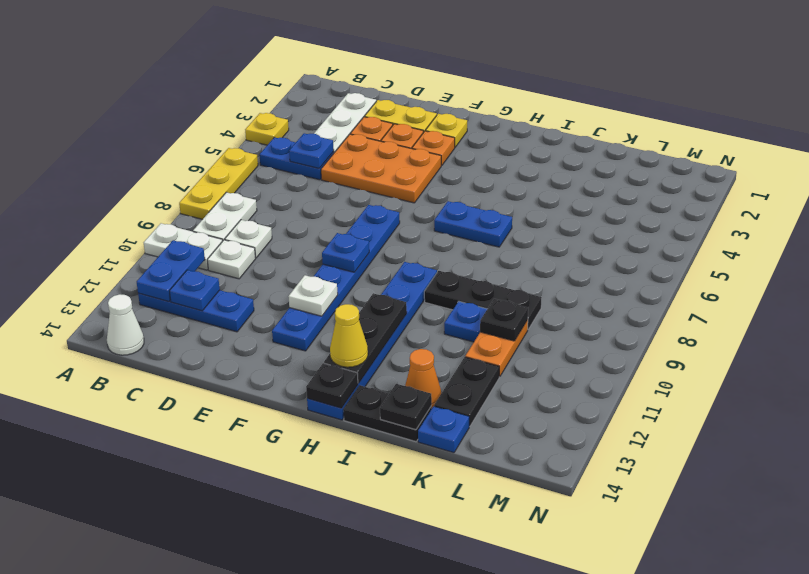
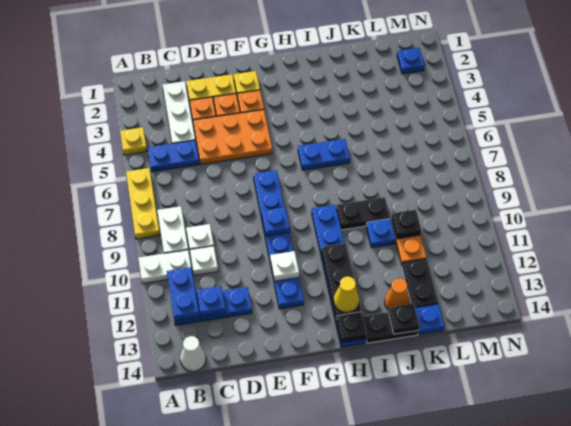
blue 1x1 plate [289,133,334,168] -> blue 1x1 plate moved to [397,48,425,74]
black 1x3 plate [424,271,542,329] -> black 1x2 plate [336,197,390,230]

